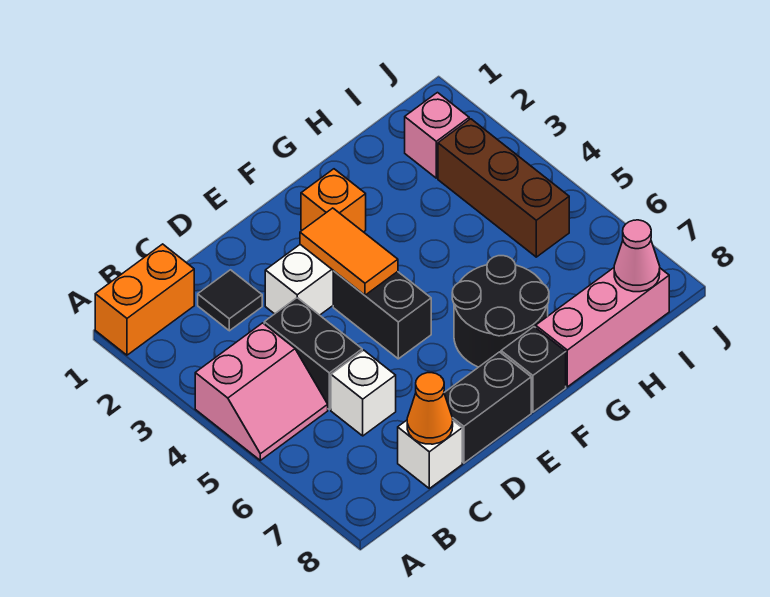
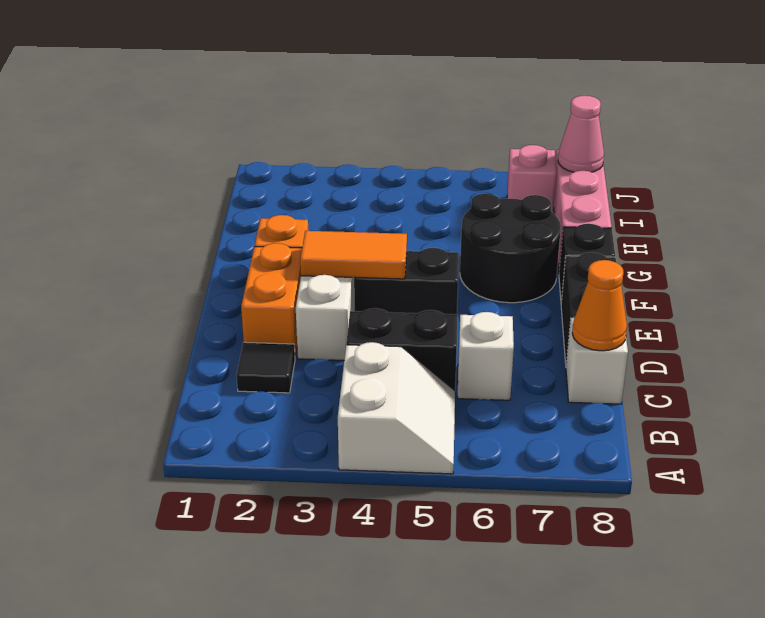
orange 1x2 brick [95,244,194,355] -> orange 1x2 brick moved to [241,243,302,357]
pink 2x2 slope [195,323,328,460] -> white 2x2 slope [338,342,455,474]
pink 1x1 brick [405,93,469,178] -> pink 1x1 brick moved to [507,145,556,212]
brown 1x3 brick [438,119,569,257] -> none

